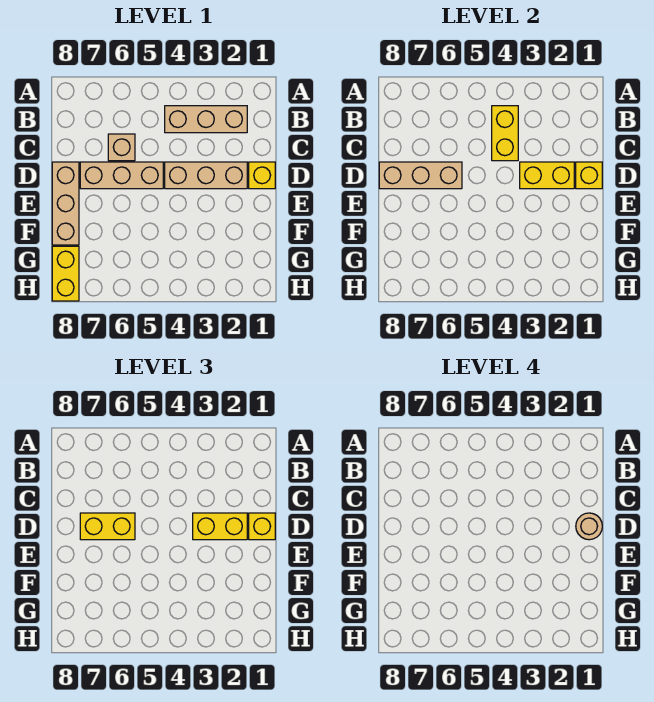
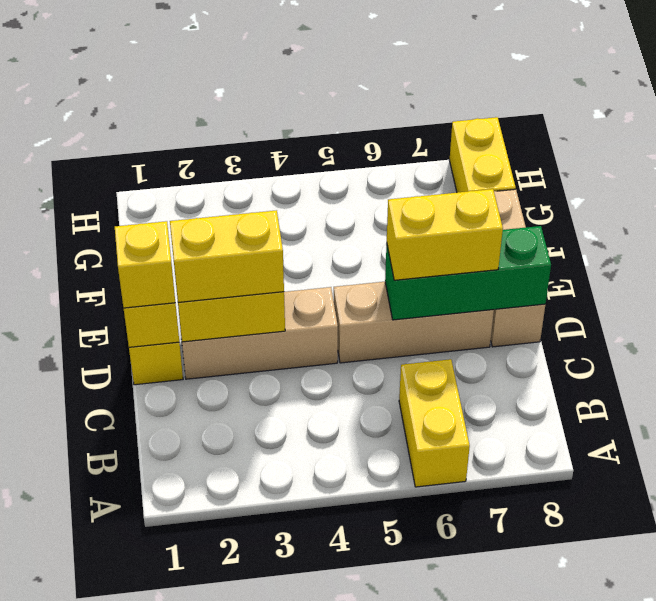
tan 1x3 brick [165,106,247,133] -> none
yellow 1x2 brick [492,106,518,161] -> yellow 1x2 brick moved to [399,359,470,487]
tan 1x1 brick [108,134,135,161] -> none
tan 1x1 round brick [576,513,602,540] -> none
tan 1x3 brick [379,162,462,189] -> green 1x3 brick [385,226,551,320]

